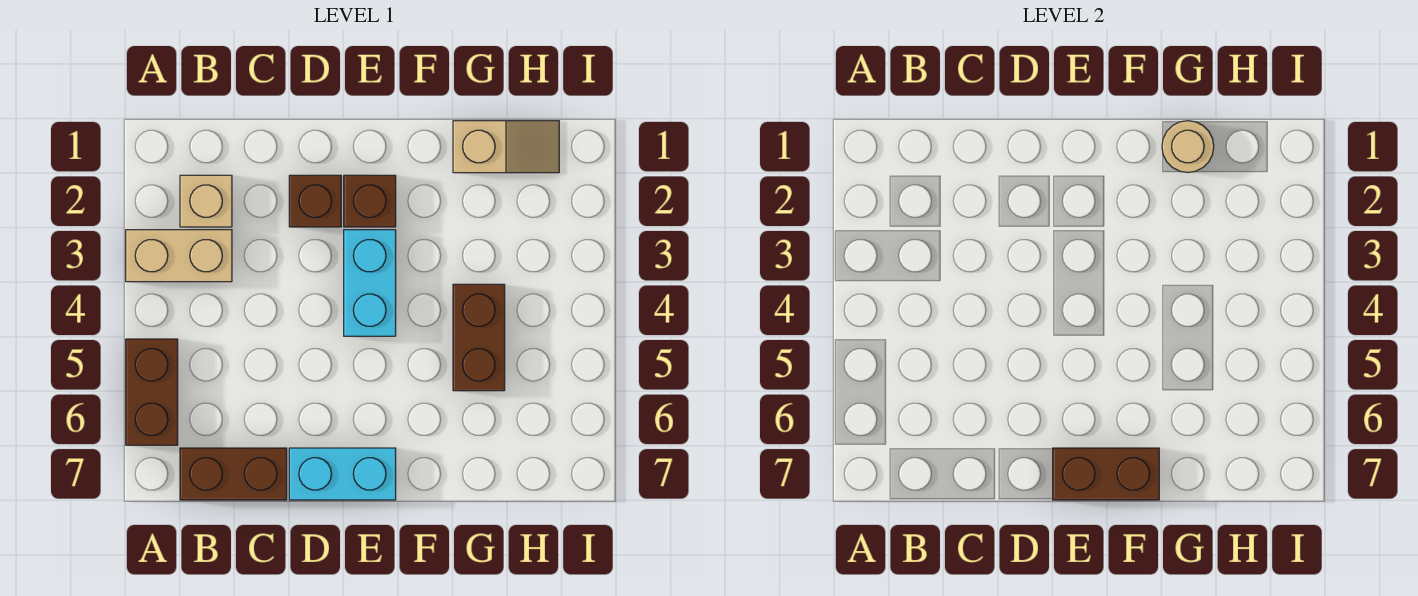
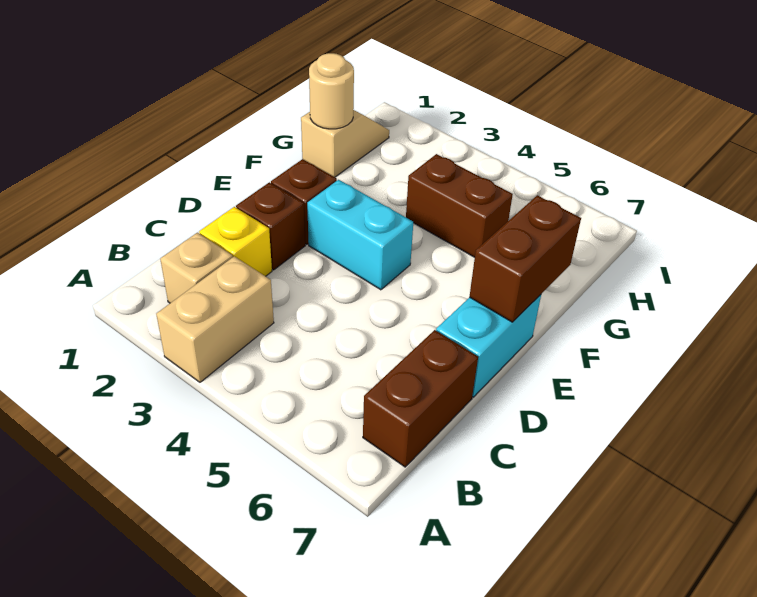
brown 1x2 brick [126,339,178,445] -> none
none -> yellow 1x1 brick [199,207,272,276]

